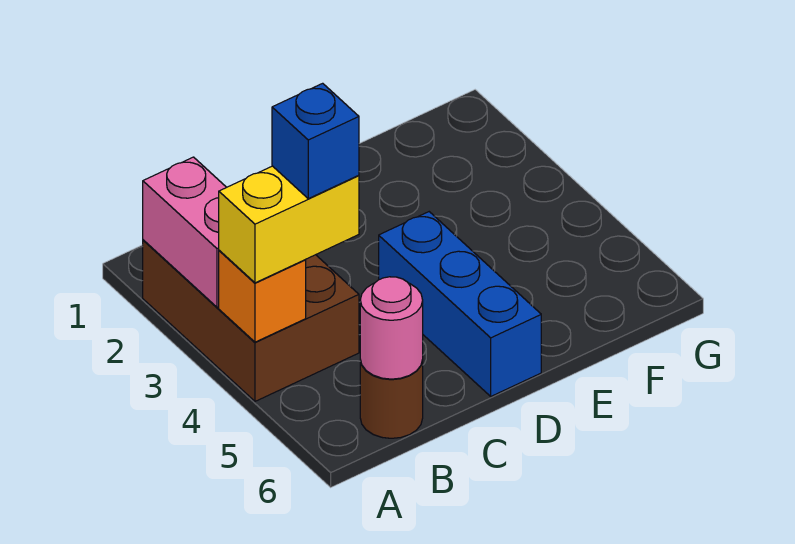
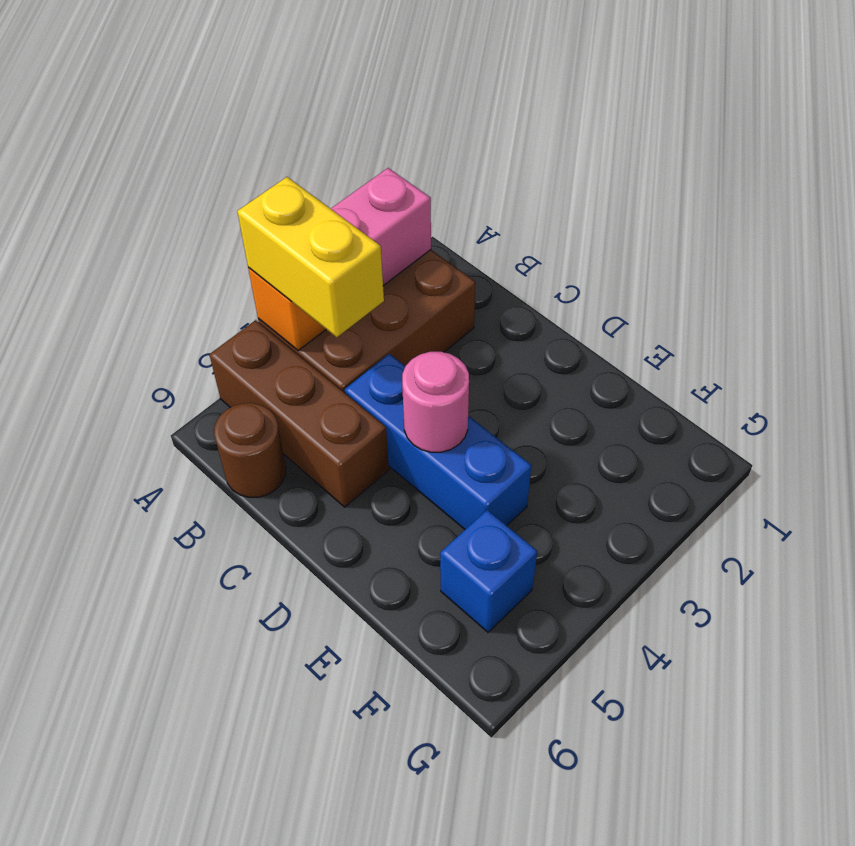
none -> brown 1x3 brick [209,320,389,507]
blue 1x1 brick [272,83,359,199] -> blue 1x1 brick moved to [440,510,537,632]
pink 1x1 round brick [360,277,423,379] -> pink 1x1 round brick moved to [402,352,469,452]
blue 1x3 brick [379,212,541,396] -> blue 1x3 brick turned to [345,354,532,529]

